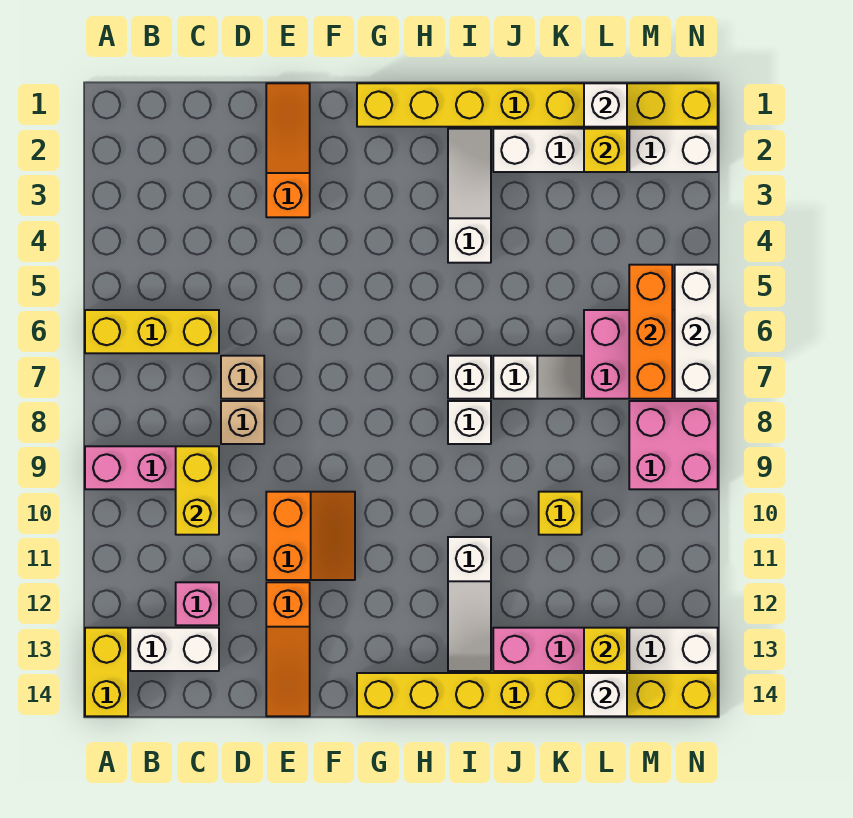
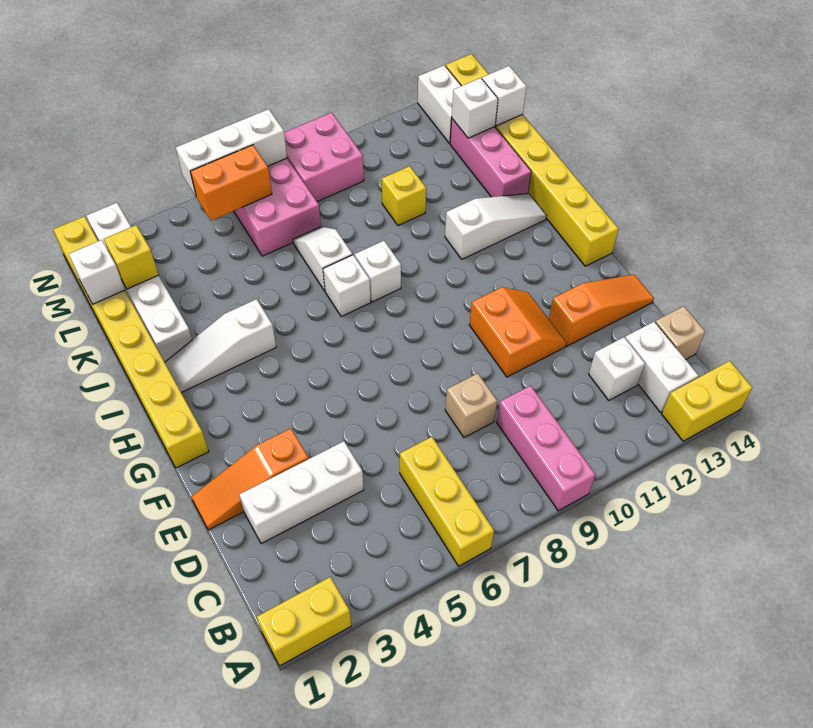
yellow 1x2 brick [176,446,219,535] -> yellow 1x2 brick moved to [257,577,351,666]
pink 1x1 brick [176,582,219,625] -> white 1x1 brick [589,337,645,400]
none -> white 1x3 brick [239,441,364,544]
tan 1x1 brick [221,356,264,399] -> tan 1x1 brick moved to [655,306,705,359]
orange 2x2 slope [266,492,355,580] -> orange 2x2 slope turned to [469,287,567,377]
yellow 1x1 brick [584,628,627,671] -> white 1x1 brick [452,78,498,138]
orange 1x3 brick [629,265,672,399] -> orange 1x2 brick [190,145,272,221]

